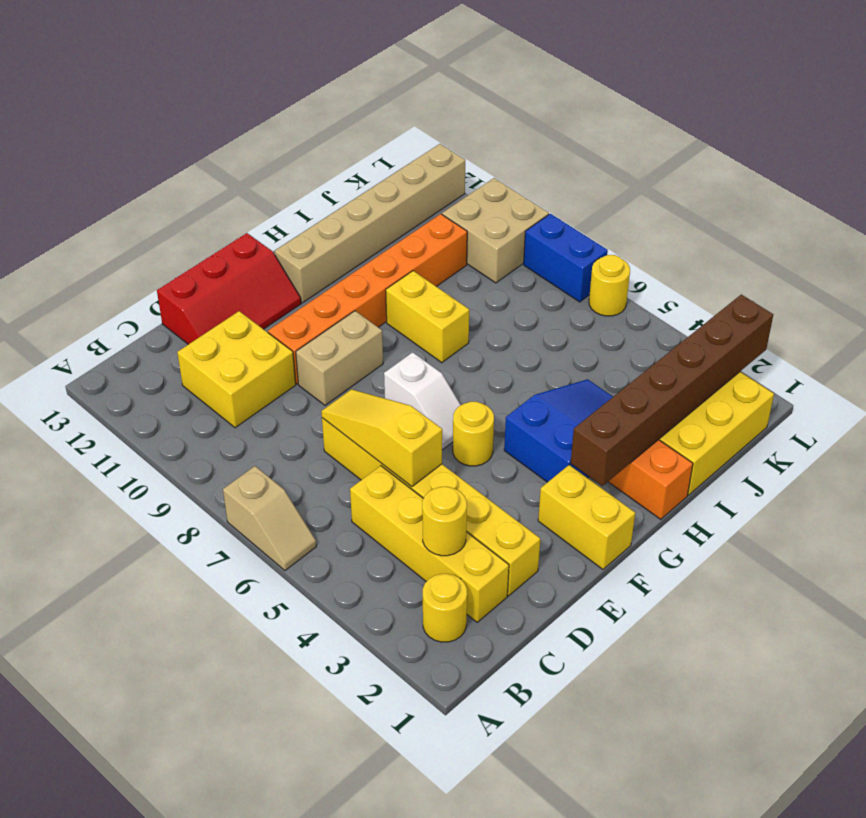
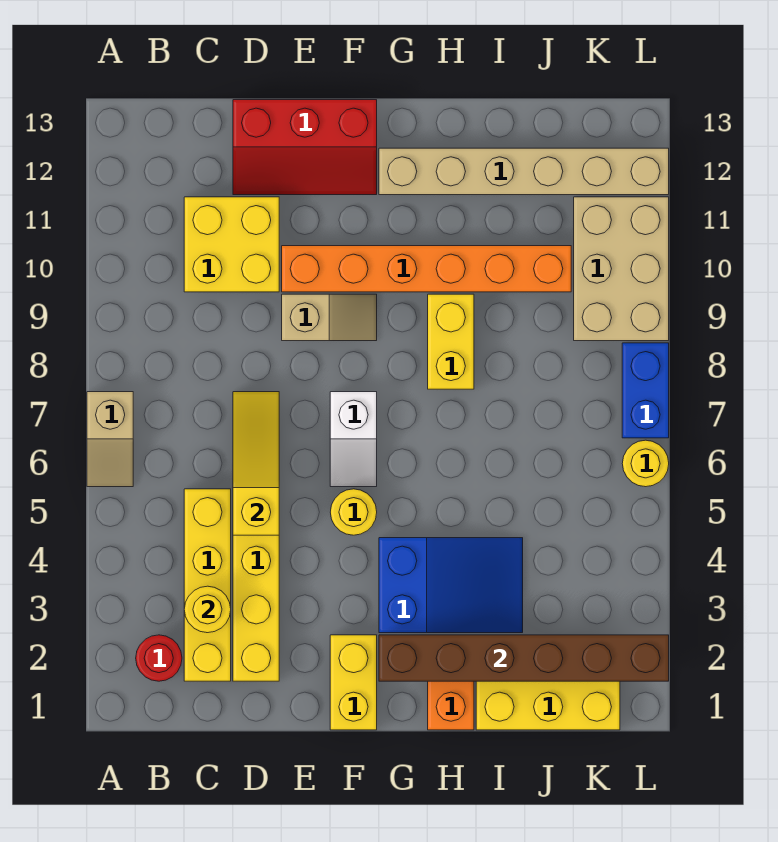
yellow 1x1 round brick [423,574,467,642] -> red 1x1 round brick [136,635,182,681]
tan 1x2 brick [296,311,383,405] -> tan 1x2 slope [282,294,377,341]
tan 2x2 brick [442,178,549,283] -> tan 2x3 brick [574,197,669,341]

